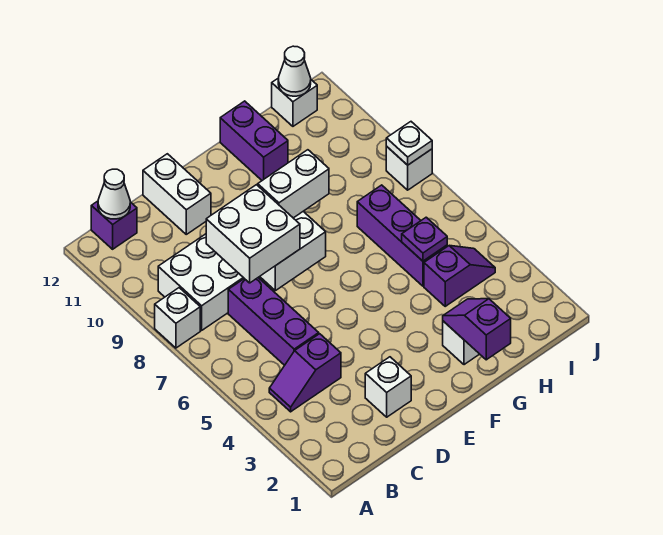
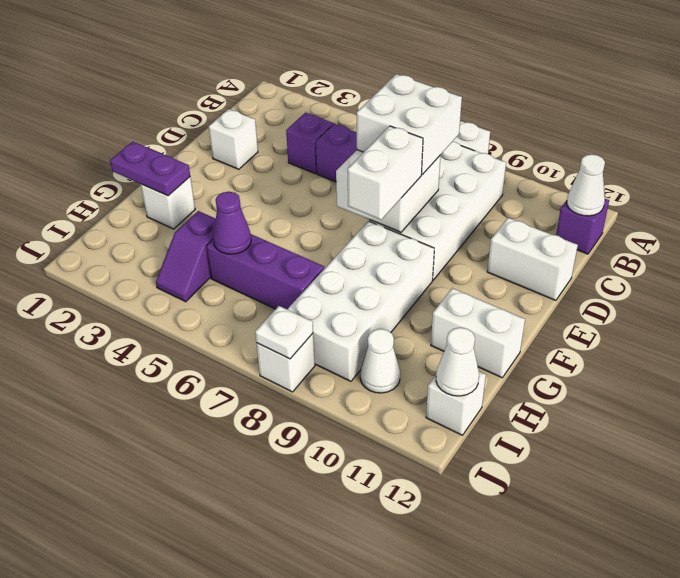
none -> white 2x4 brick [287,221,434,381]
purple 1x2 slope [443,299,511,360] -> purple 1x2 plate [110,142,190,196]
purple 1x2 brick [220,101,288,180] -> white 1x2 brick [431,288,525,378]
purple 1x1 plate [402,217,447,261] -> purple 1x1 cone [213,192,251,254]
none -> white 1x1 cone [360,329,400,393]

